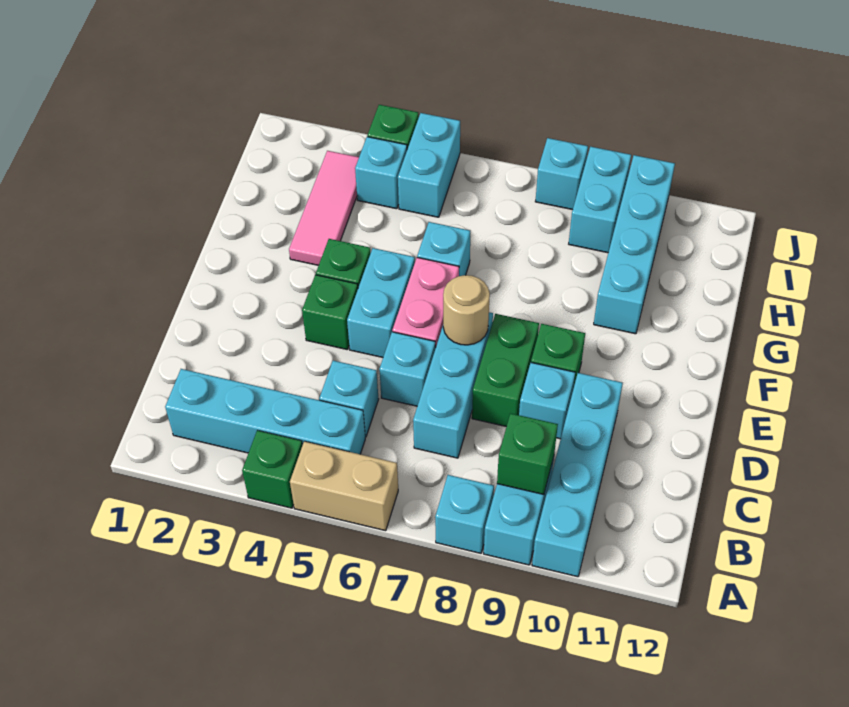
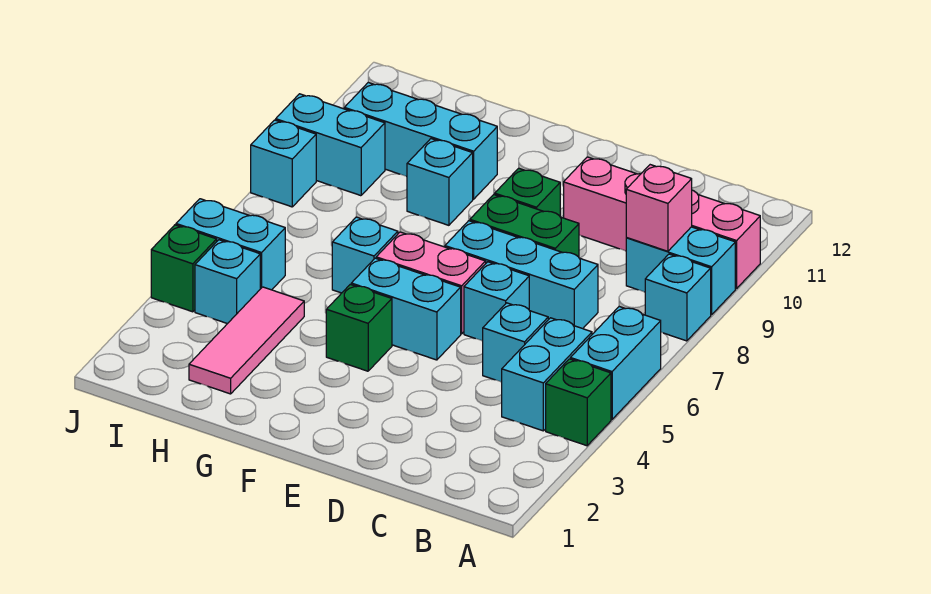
tan 1x2 brick [290,441,398,531] -> cyan 1x2 brick [570,307,661,419]
cyan 1x4 brick [532,373,623,577] -> pink 1x4 brick [564,157,760,288]
cyan 1x4 brick [165,369,365,454] -> cyan 1x2 brick [502,318,592,431]
green 1x1 brick [497,413,558,494] -> pink 1x1 brick [626,165,692,251]
cyan 1x1 brick [519,363,575,439] -> cyan 1x1 brick moved to [407,139,473,225]
green 1x1 brick [302,275,358,350] -> none
tan 1x1 round brick [443,275,490,345] -> none
pink 1x3 tile [289,151,359,265] -> pink 1x3 tile turned to [189,287,304,394]
cyan 1x4 brick [594,155,675,334] -> cyan 1x3 brick [344,83,497,199]

